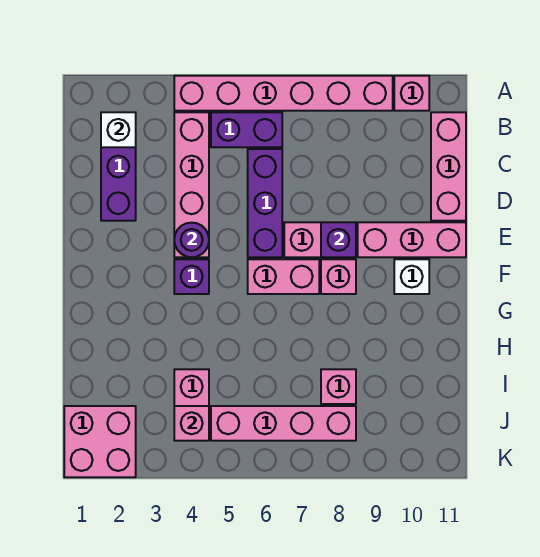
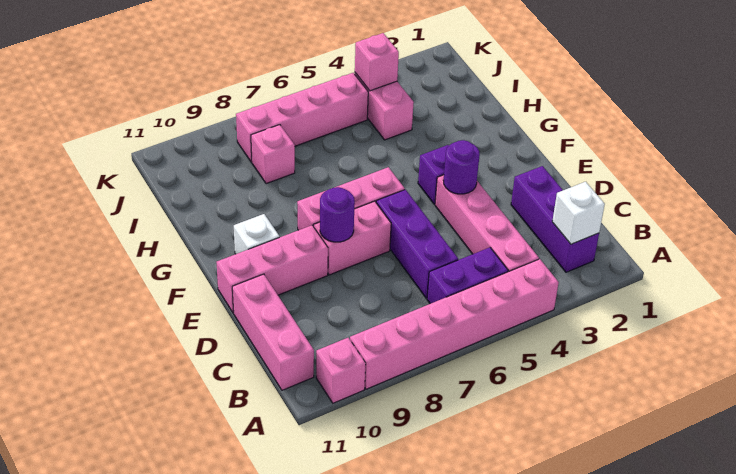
purple 1x1 brick [321,222,356,257] -> purple 1x1 round brick [320,187,355,242]
pink 2x2 brick [64,406,136,477] -> none

